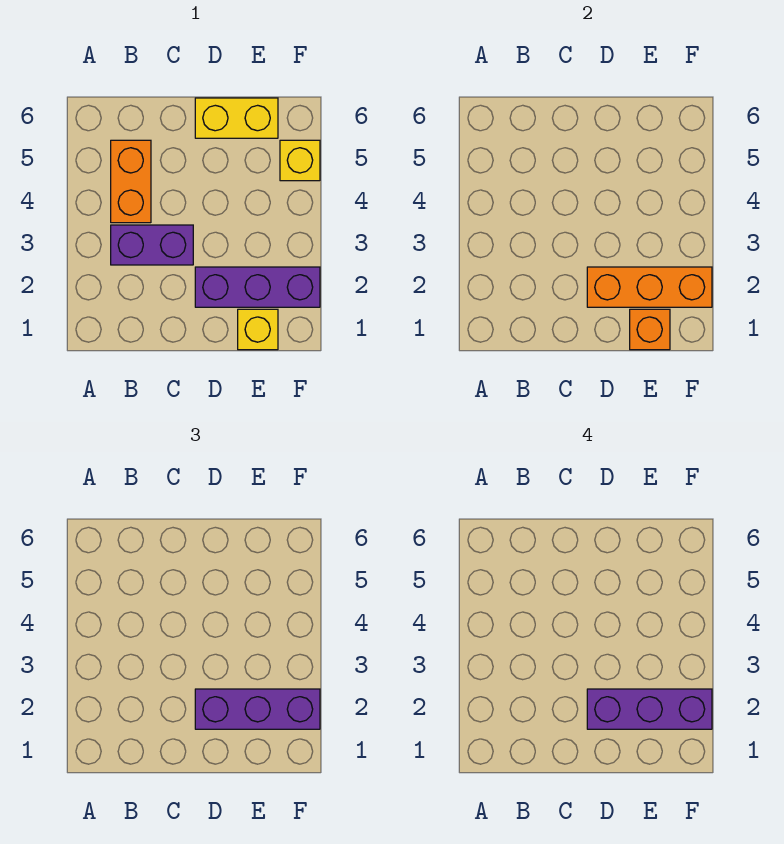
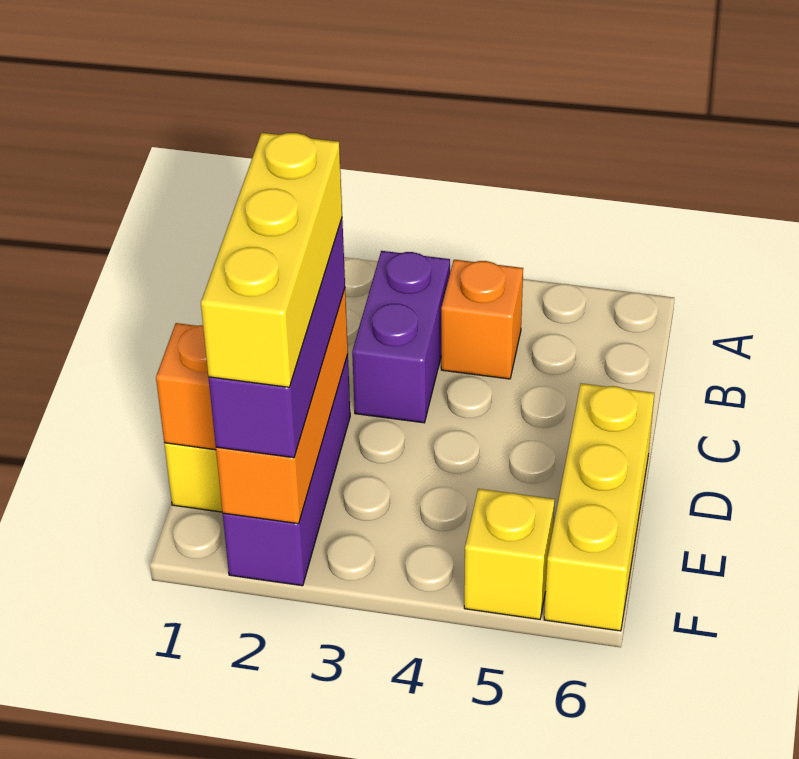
orange 1x2 brick [111,140,151,223] -> orange 1x1 brick [441,260,523,379]
purple 1x3 brick [587,689,712,729] -> yellow 1x3 brick [201,133,342,387]
yellow 1x2 brick [195,98,278,138] -> yellow 1x3 brick [544,383,654,631]

